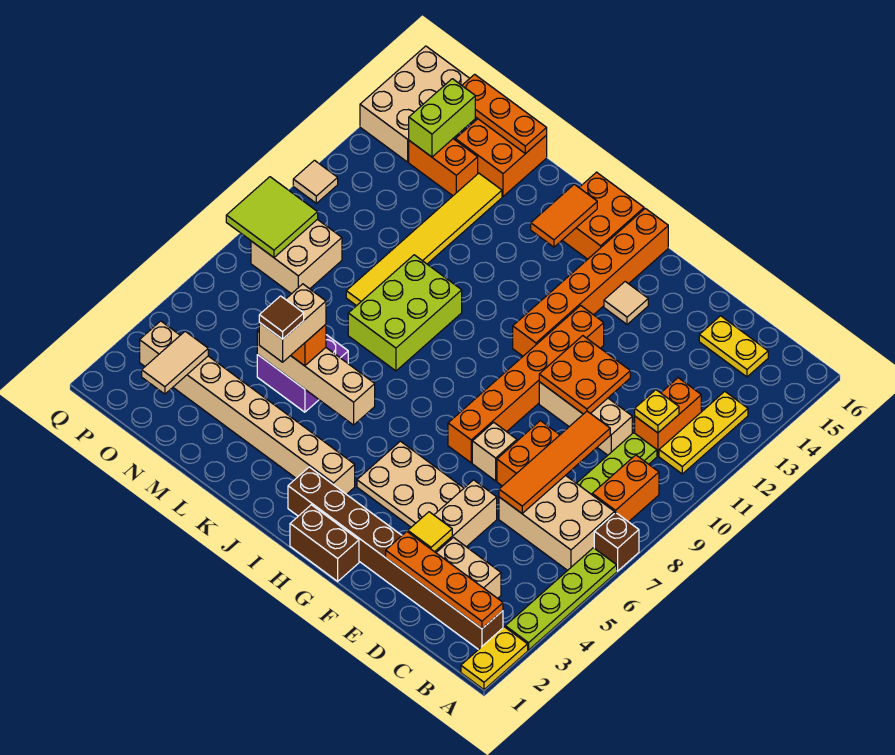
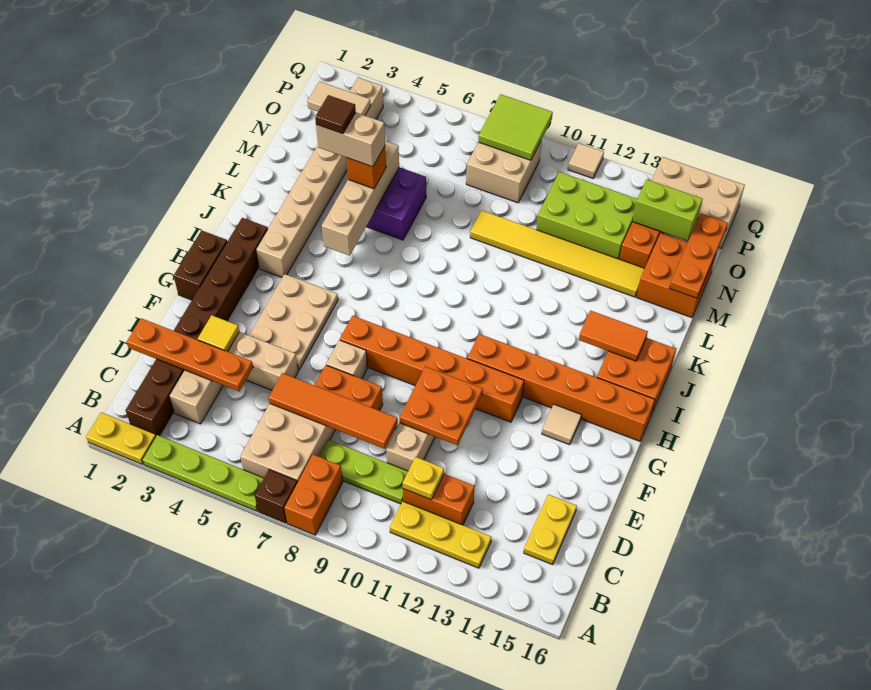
orange 1x4 plate [386,532,503,629] -> orange 1x4 plate turned to [127,318,253,391]
orange 1x2 brick [592,455,659,522] -> orange 1x2 brick turned to [285,455,343,535]
lime 2x3 brick [348,255,462,371] -> lime 2x3 brick moved to [536,172,637,259]

